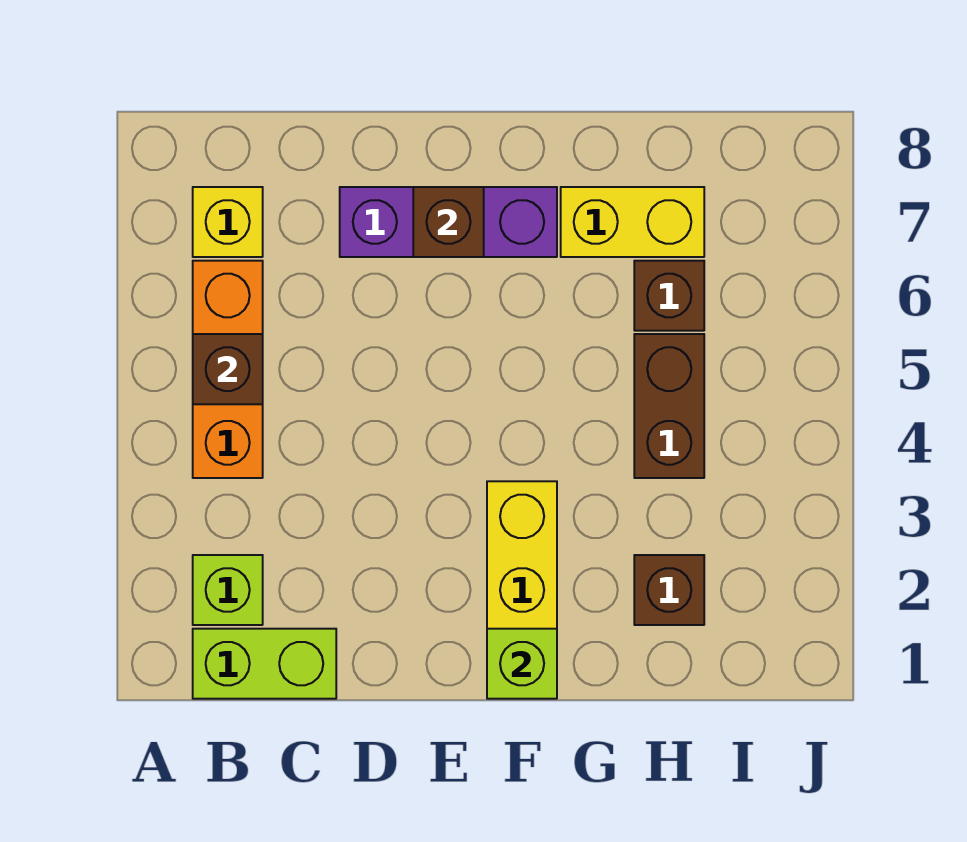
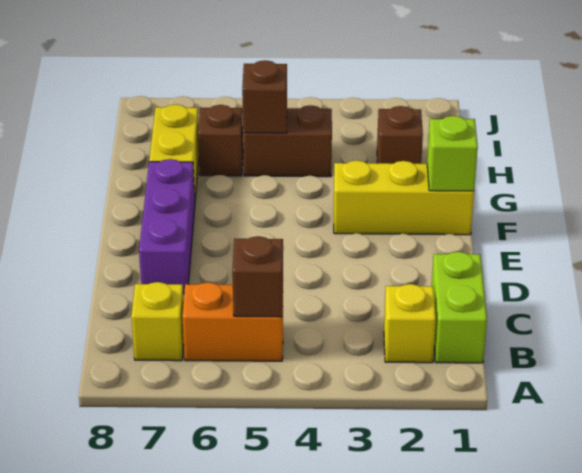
lime 1x1 brick [193,555,263,625] -> yellow 1x1 brick [384,284,436,363]
orange 1x3 brick [193,261,263,478] -> orange 1x2 brick [182,282,283,361]
brown 1x1 brick [413,187,484,257] -> brown 1x1 brick moved to [242,60,287,133]

